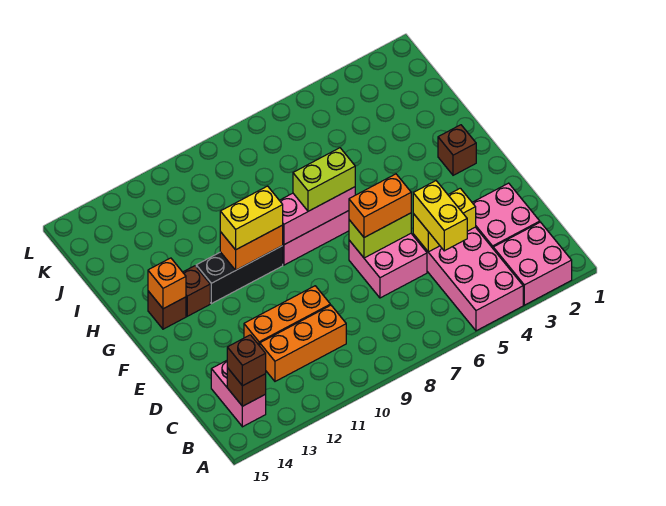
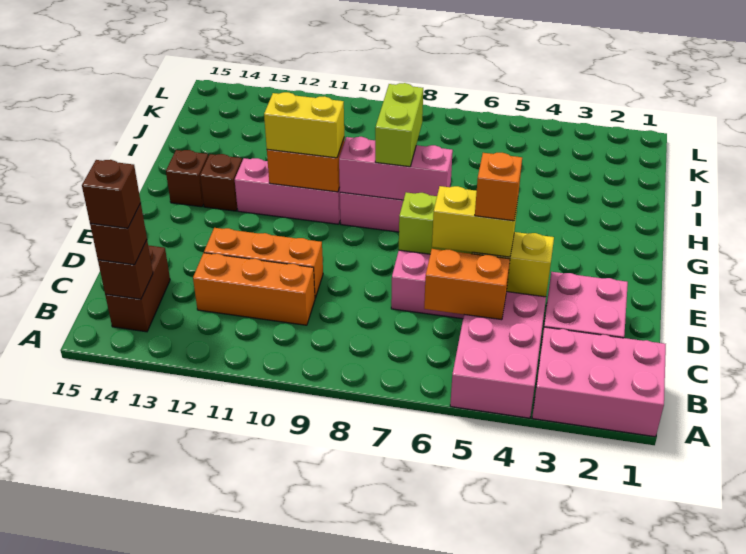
pink 2x2 brick [493,222,572,305] -> pink 2x3 brick [532,327,666,437]
pink 1x2 brick [211,361,266,427] -> brown 1x2 brick [105,245,170,332]
yellow 1x2 brick [413,181,467,251] -> yellow 1x2 brick turned to [432,186,518,257]
orange 1x2 brick [349,174,411,237] -> orange 1x2 brick moved to [424,249,510,320]
brown 1x1 brick [438,125,476,175] -> brown 1x1 brick moved to [82,160,141,228]
lime 1x2 brick [293,148,355,211] -> lime 1x2 brick turned to [375,83,423,167]
black 1x3 brick [196,246,283,304] -> pink 1x3 brick [235,158,340,224]
orange 1x1 brick [148,258,186,309] -> orange 1x1 brick moved to [475,153,522,221]

